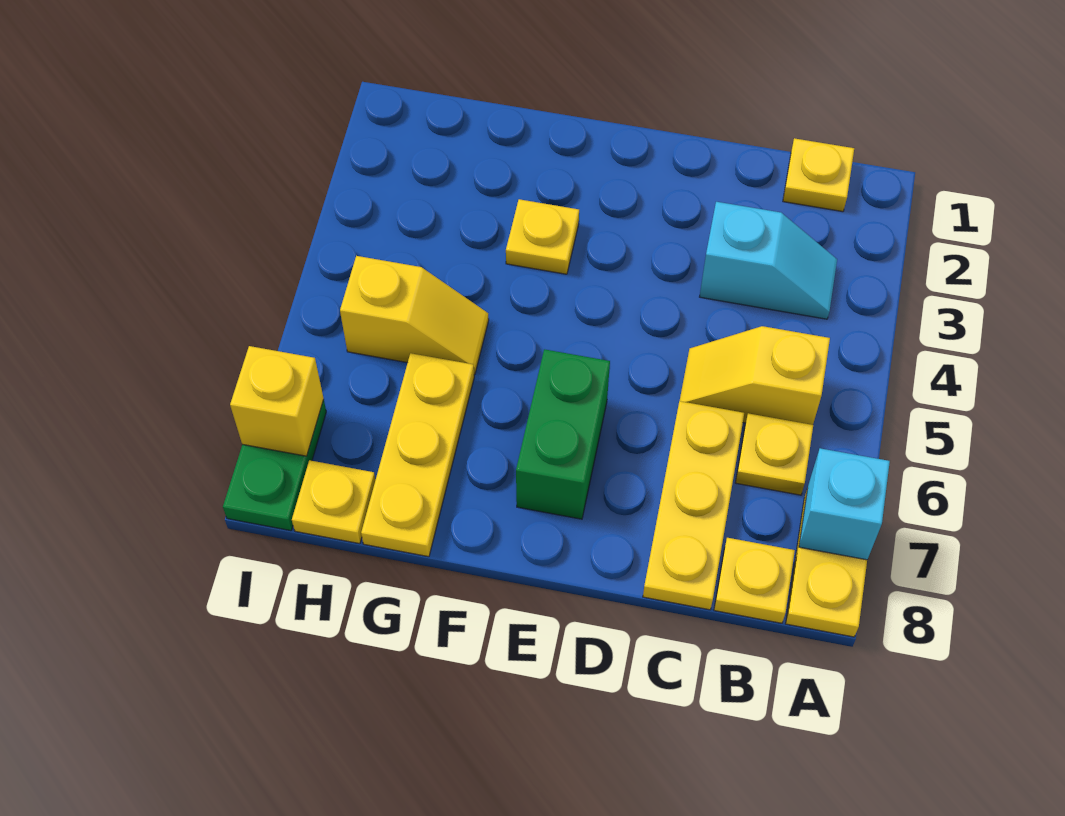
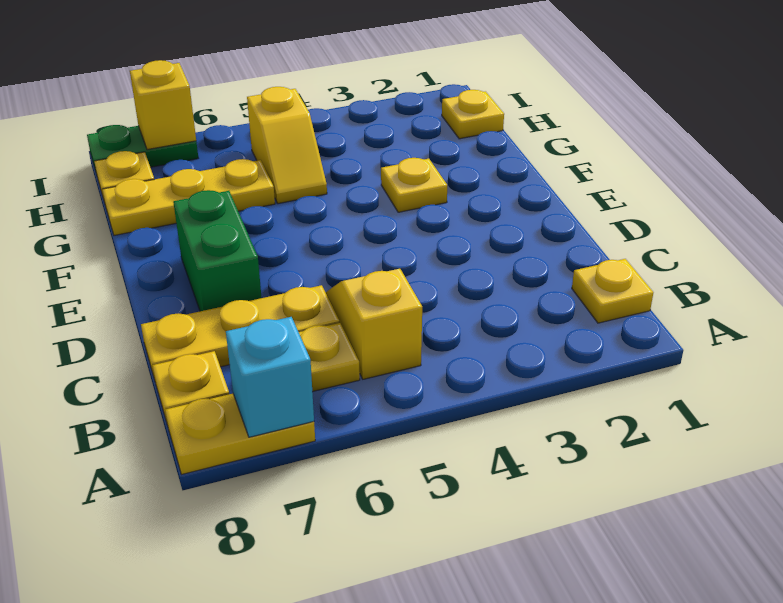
cyan 1x2 slope [700,202,837,319] -> none
green 1x2 brick [516,349,610,519] -> green 1x2 brick turned to [173,190,262,311]
none -> yellow 1x1 plate [442,90,504,139]

